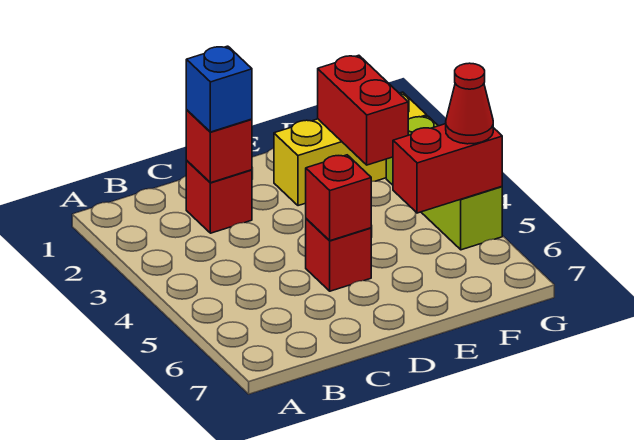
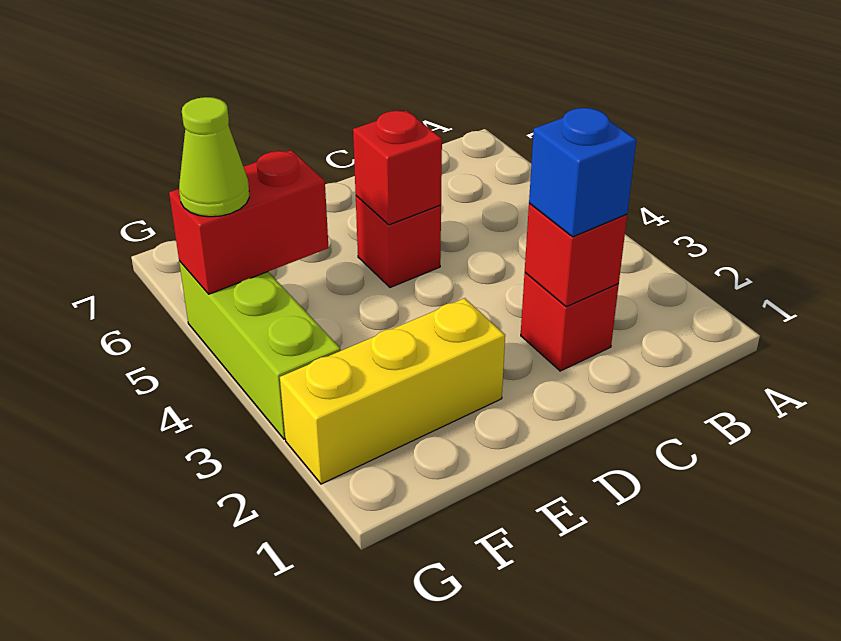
red 1x2 brick [318,55,408,165] -> none
red 1x1 cone [446,63,493,144] -> lime 1x1 cone [179,97,249,217]

